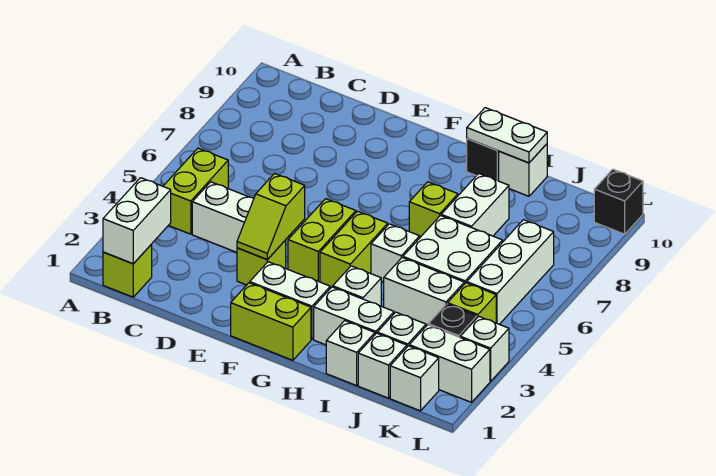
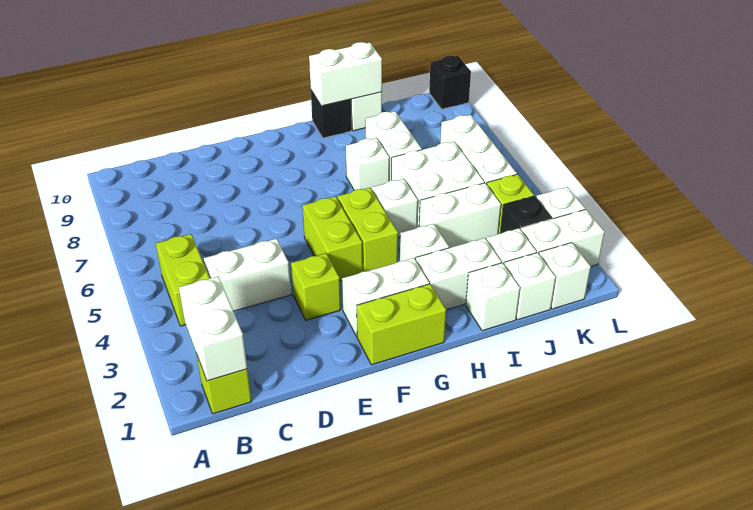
lime 1x2 slope [237,174,305,260] -> none
lime 1x1 brick [409,182,458,237] -> white 1x1 brick [346,138,389,190]
white 1x2 plate [467,108,547,163] -> white 1x2 brick [309,42,382,106]

